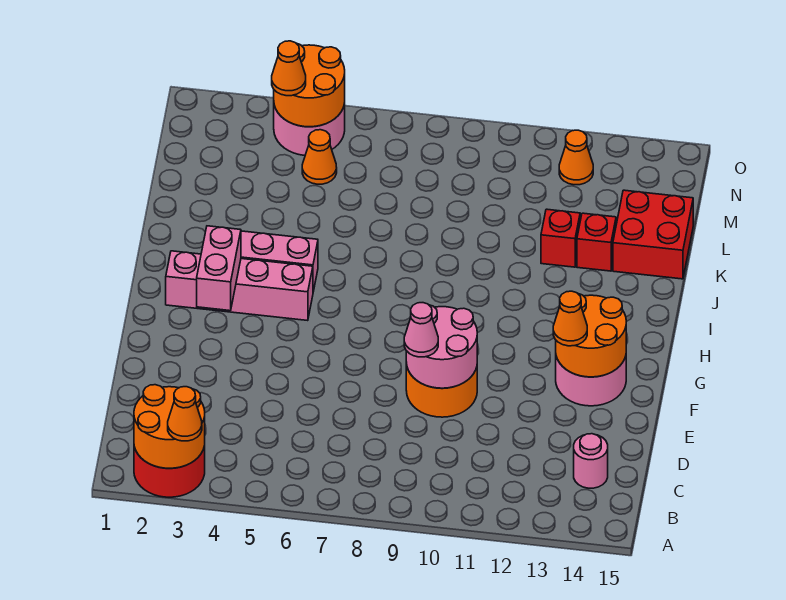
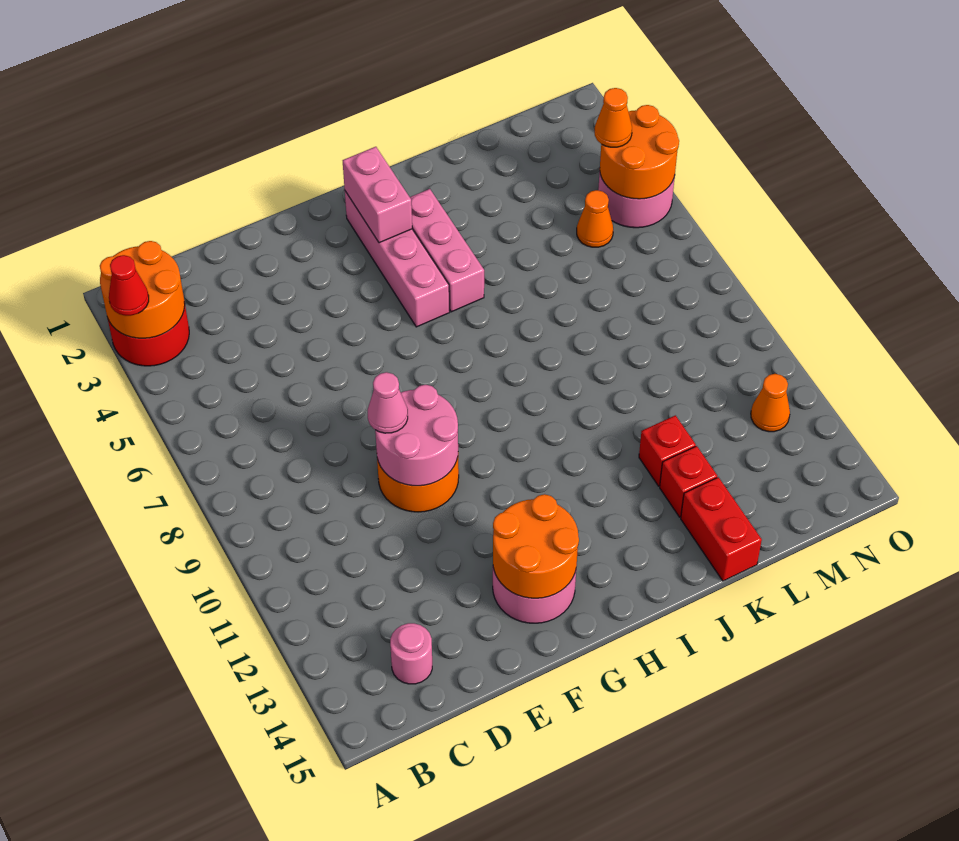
orange 1x1 cone [168,387,202,441] -> red 1x1 cone [109,255,149,316]
orange 1x1 cone [553,291,587,346] -> none
pink 1x2 brick [197,226,241,311] -> pink 1x2 brick turned to [343,147,412,243]
red 2x2 brick [613,190,693,279] -> red 1x2 brick [681,477,762,581]

